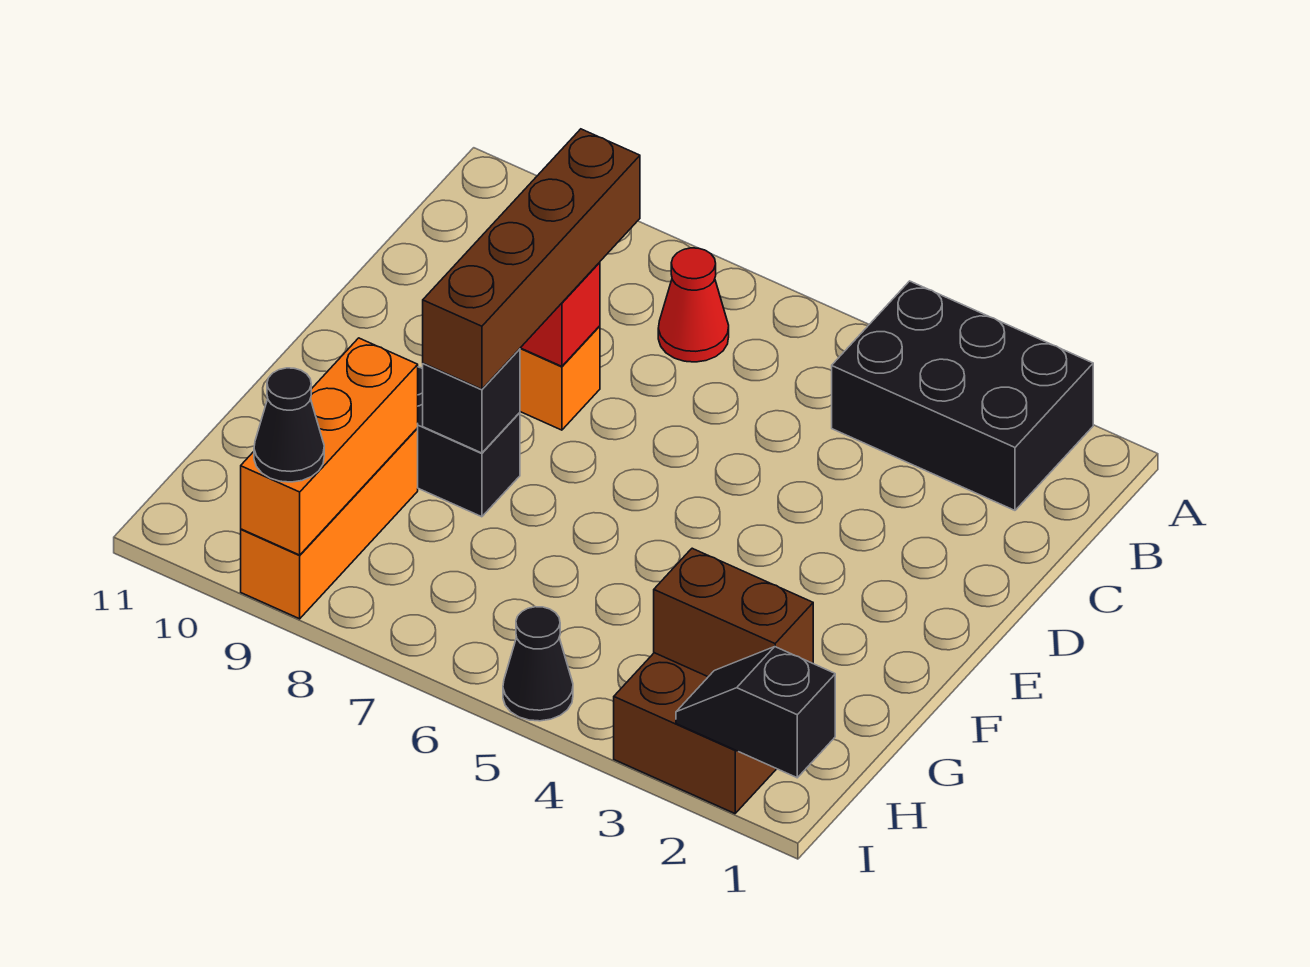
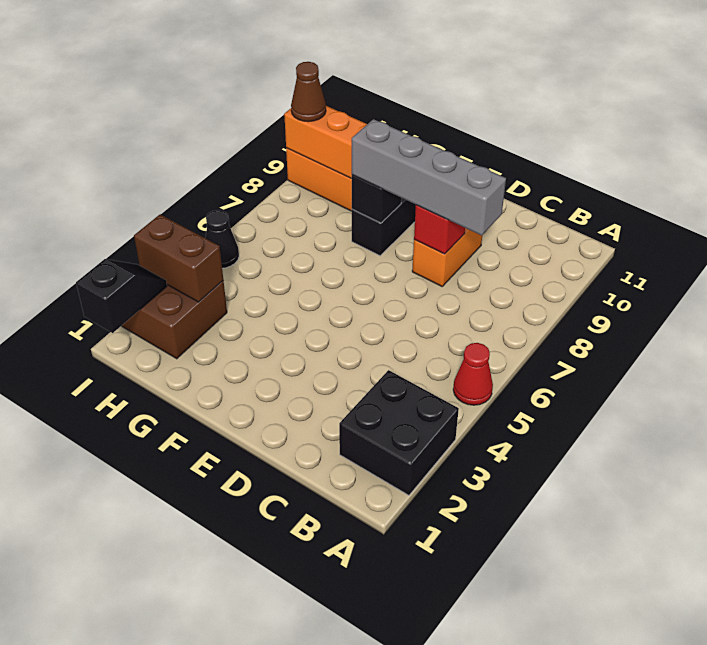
black 2x3 brick [832,281,1093,510] -> black 2x2 brick [339,370,459,495]
red 1x1 cone [658,248,729,362] -> red 1x1 cone moved to [453,343,493,405]
brown 1x4 brick [423,129,640,389] -> grey 1x4 brick [352,119,506,235]
brown 1x2 brick [654,548,813,677] -> brown 1x2 brick turned to [134,215,223,302]
black 1x1 cone [254,368,324,482] -> brown 1x1 cone [291,62,326,122]

